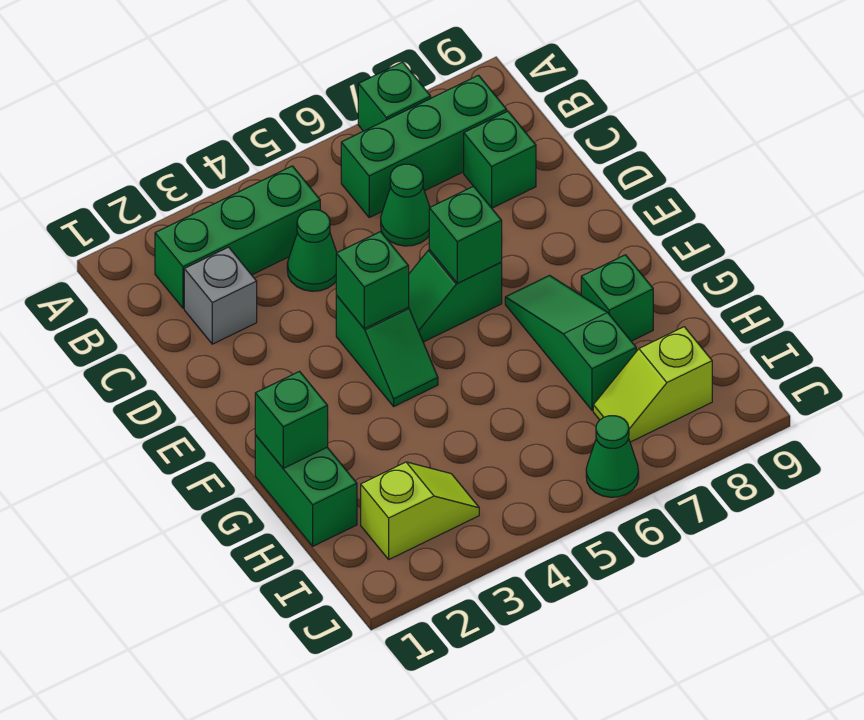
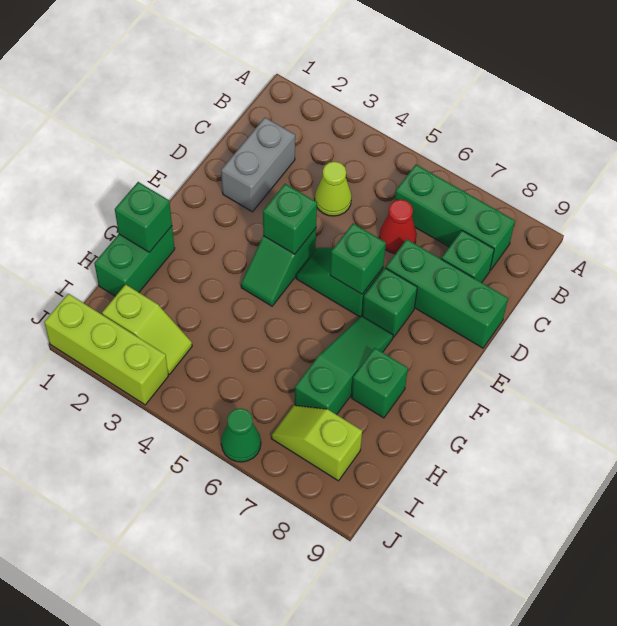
green 1x1 brick [358,62,431,131] -> green 1x1 brick moved to [362,268,417,337]
green 1x3 brick [155,166,320,308] -> green 1x3 brick moved to [386,239,508,348]
grey 1x1 brick [184,247,257,344] -> grey 1x2 brick [221,118,295,212]
green 1x1 cone [287,210,337,291] -> lime 1x1 cone [315,162,352,216]
green 1x1 cone [381,164,430,246] -> red 1x1 cone [379,200,417,254]
none -> lime 1x3 brick [44,294,168,405]

